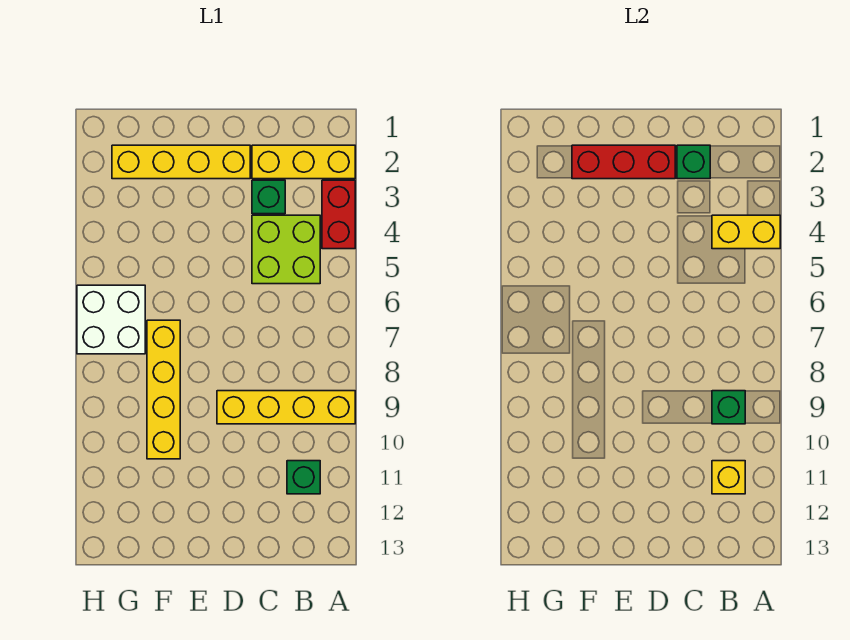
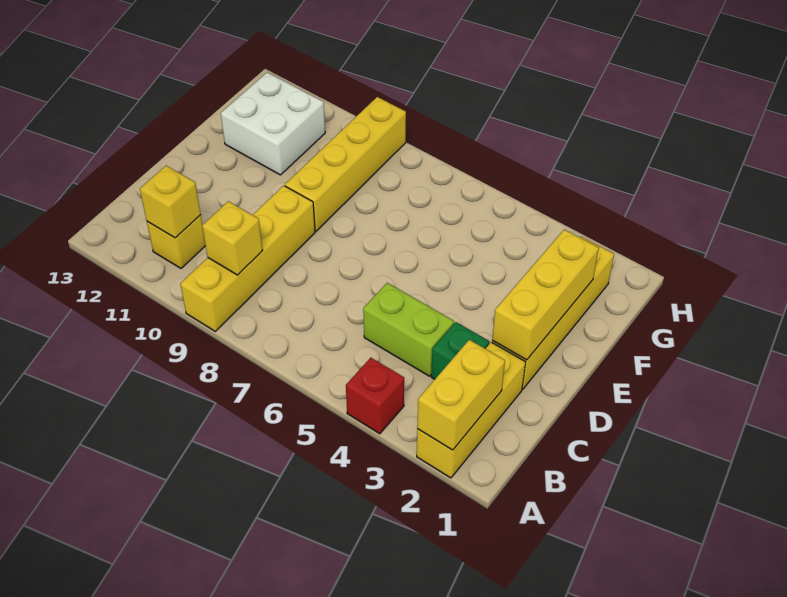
red 1x2 brick [322,180,355,249] -> red 1x1 brick [346,358,404,434]
yellow 1x2 brick [712,215,780,249] -> yellow 1x2 brick moved to [417,340,505,450]
lime 2x2 brick [252,215,320,284] -> lime 1x2 brick [363,283,454,376]
green 1x1 brick [712,391,745,424] -> yellow 1x1 brick [202,201,263,275]
green 1x1 brick [287,461,320,494] -> yellow 1x1 brick [147,215,206,268]
green 1x1 brick [677,145,710,179] -> none
red 1x3 brick [572,145,675,179] -> yellow 1x3 brick [492,229,599,360]
yellow 1x4 brick [147,320,180,459] -> yellow 1x4 brick turned to [285,97,406,231]
white 2x2 brick [77,285,145,354] -> white 2x2 brick moved to [221,72,325,175]

